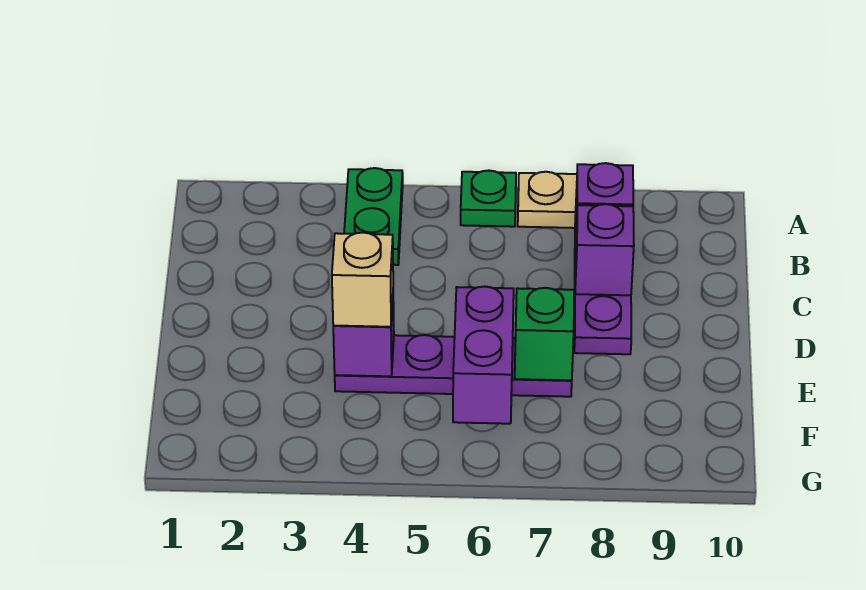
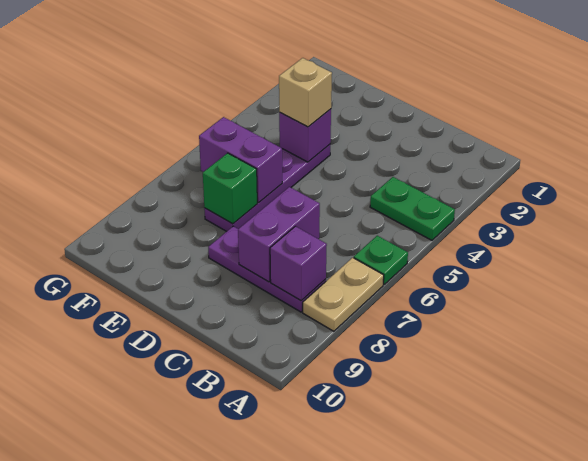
purple 1x1 brick [575,204,634,295] -> purple 1x2 brick [238,187,320,282]

